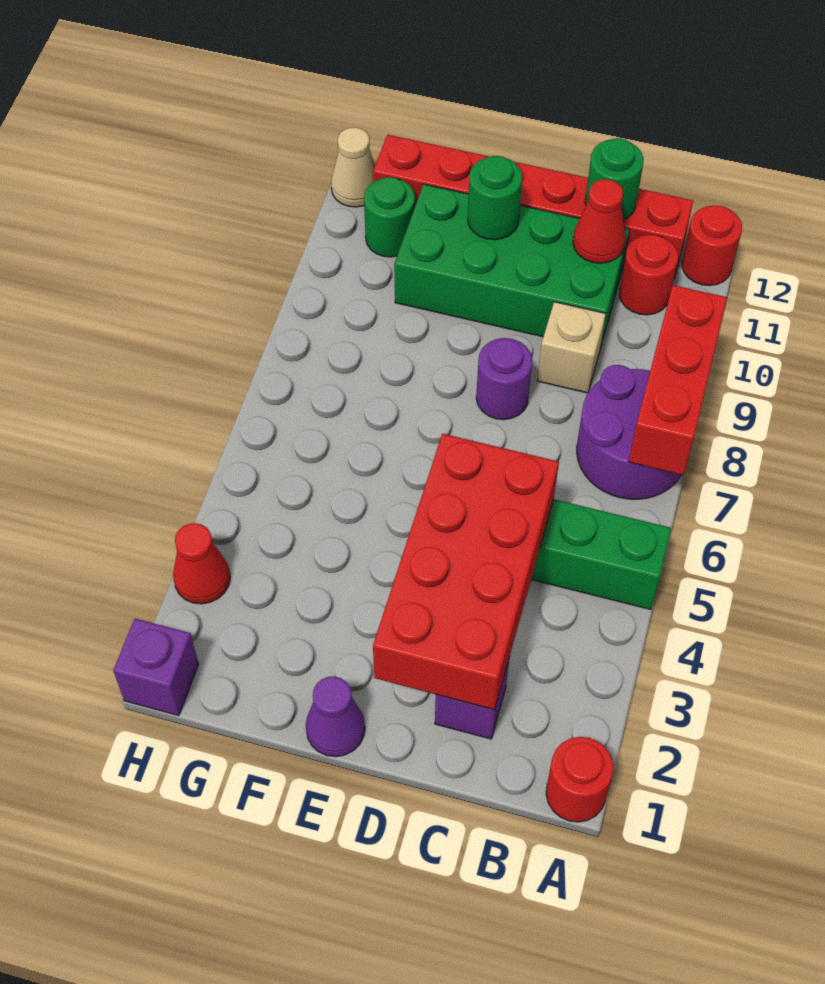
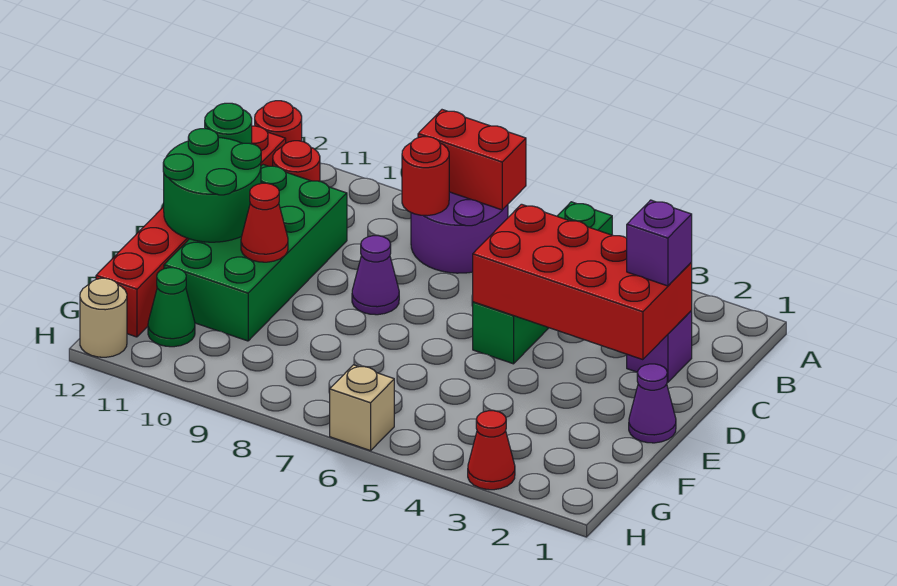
red 1x1 round brick [546,737,614,822] -> red 1x1 round brick moved to [402,137,449,216]
red 1x3 brick [629,285,727,475] -> red 1x2 brick [418,110,526,210]
tan 1x1 brick [537,302,606,393] -> tan 1x1 brick moved to [330,365,394,451]
red 1x1 cone [573,179,626,263] -> red 1x1 cone moved to [241,183,288,262]
purple 1x1 round brick [476,338,532,420] -> purple 1x1 cone [352,236,399,315]
green 1x1 round brick [468,156,522,240] -> green 2x2 round brick [163,129,261,242]
green 1x1 round brick [364,177,415,257] -> green 1x1 cone [148,268,195,347]
purple 1x1 brick [113,619,199,716] -> purple 1x1 brick moved to [627,200,692,286]
tan 1x1 cone [331,127,375,207] -> tan 1x1 round brick [80,278,127,357]

